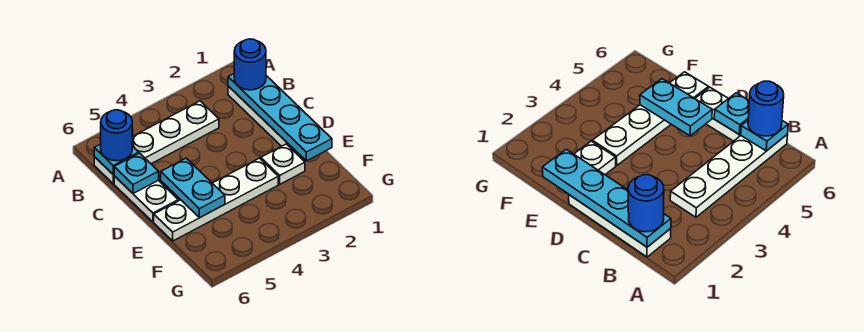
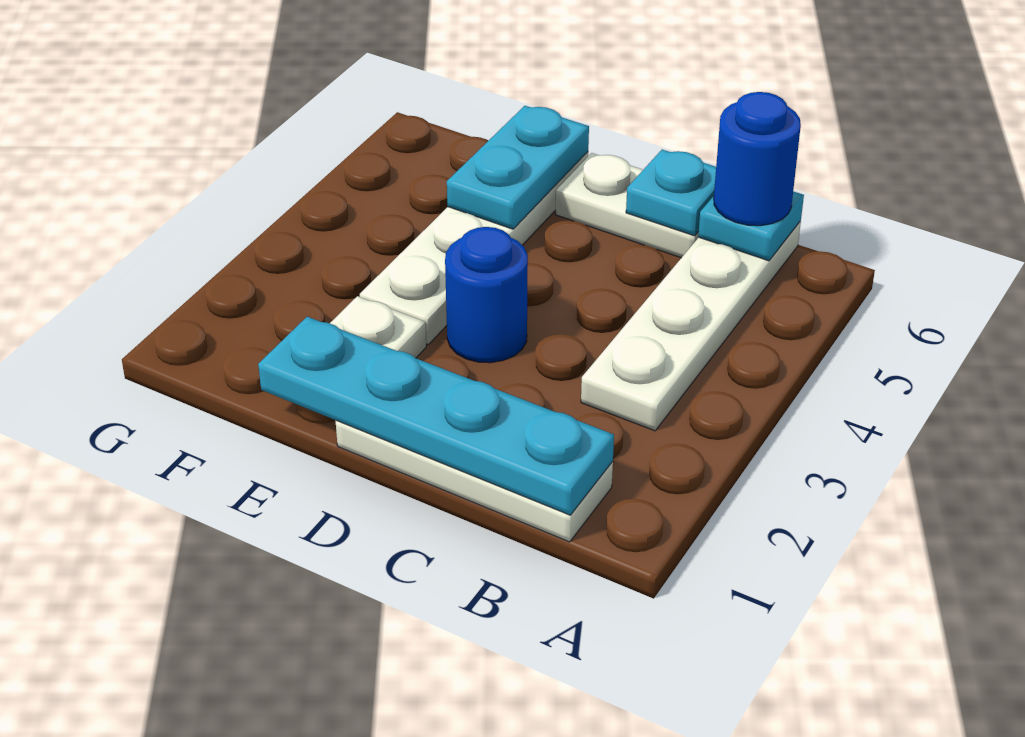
blue 1x1 round brick [234,39,266,90] -> blue 1x1 round brick moved to [445,227,528,363]
cyan 1x2 plate [161,158,225,218] -> cyan 1x2 plate turned to [447,106,589,229]

